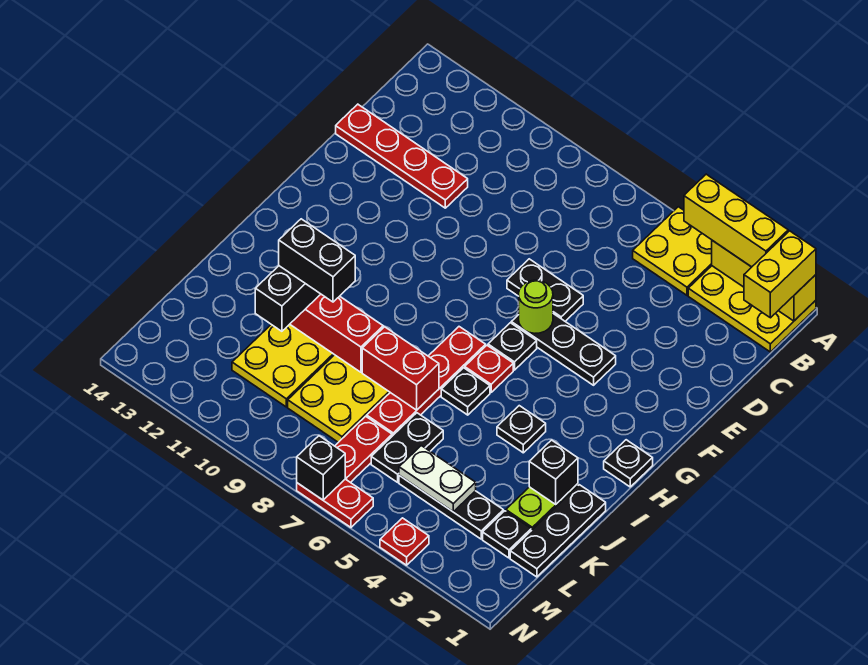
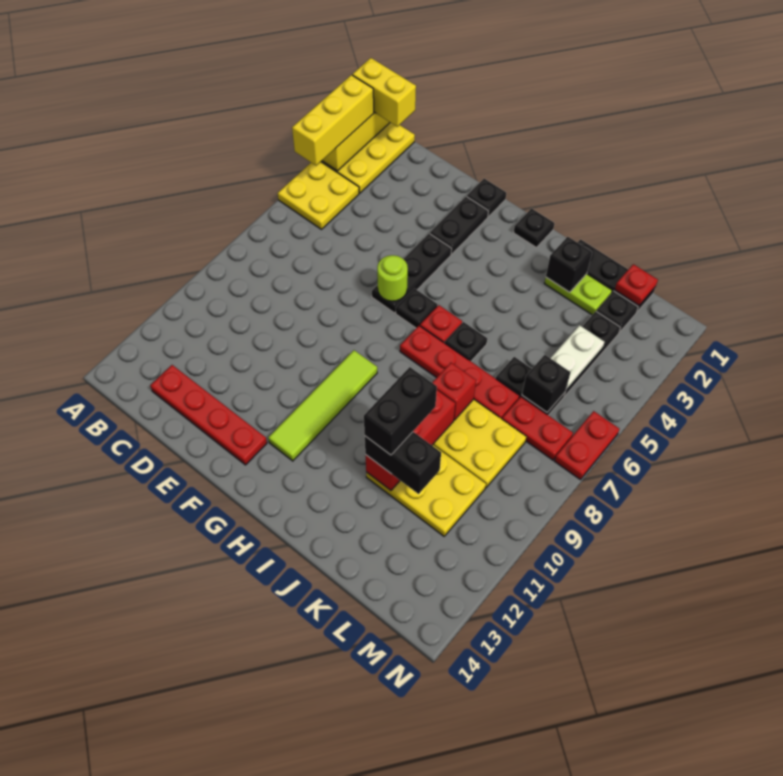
red 1x4 plate [336,104,468,208] -> red 1x4 plate turned to [150,365,267,465]
black 1x2 plate [507,259,583,321] -> black 1x2 plate moved to [430,197,488,254]
none -> lime 1x4 tile [268,350,377,461]
black 1x1 plate [497,406,546,453] -> black 1x1 plate moved to [467,179,506,217]
red 1x2 brick [362,327,439,410] -> red 1x1 brick [432,363,476,420]
red 1x1 plate [380,518,429,565] -> red 1x1 plate moved to [615,264,658,305]
black 1x1 brick [297,436,345,500] -> black 1x1 brick moved to [522,355,571,412]

